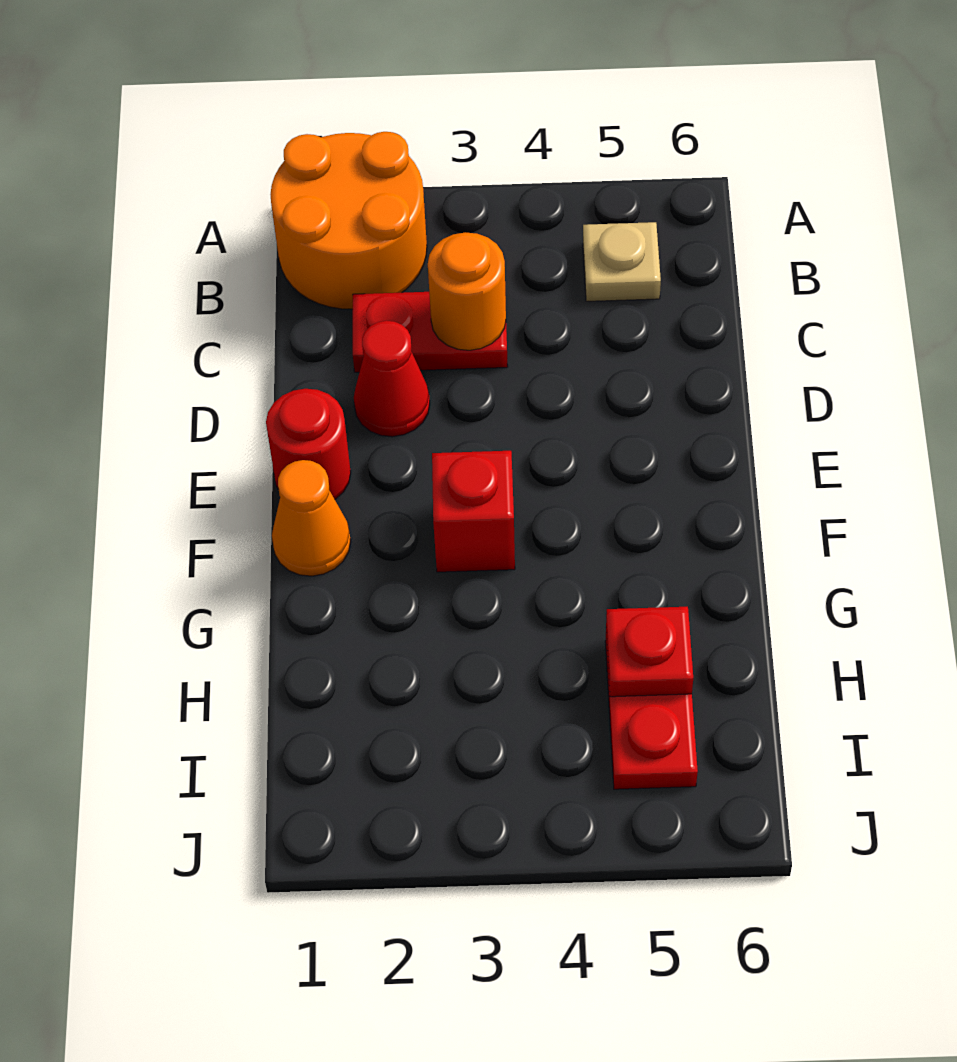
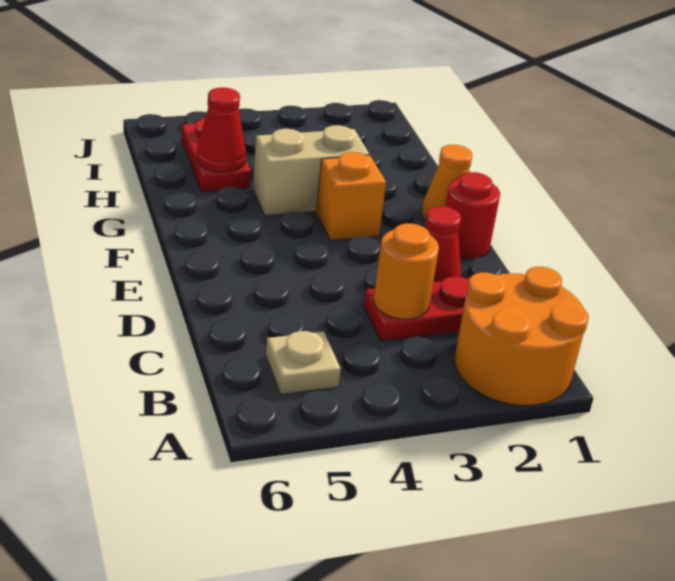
red 1x1 brick [432,451,515,572] -> orange 1x1 brick [316,152,386,241]
none -> tan 1x2 brick [253,125,369,216]
red 1x1 plate [606,607,693,697] -> red 1x1 cone [197,88,246,172]

